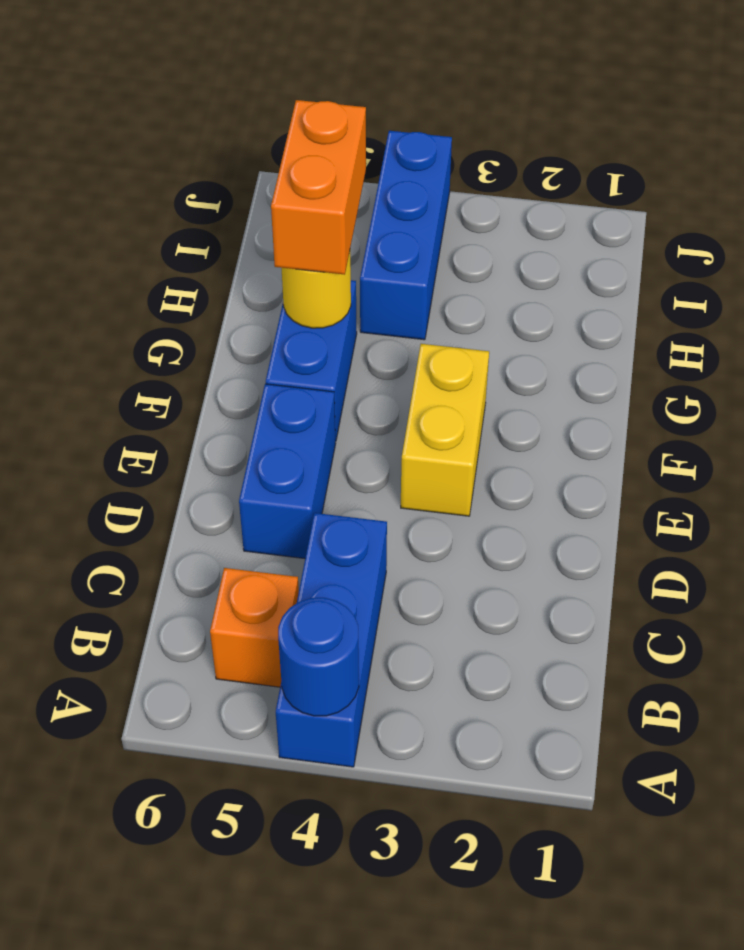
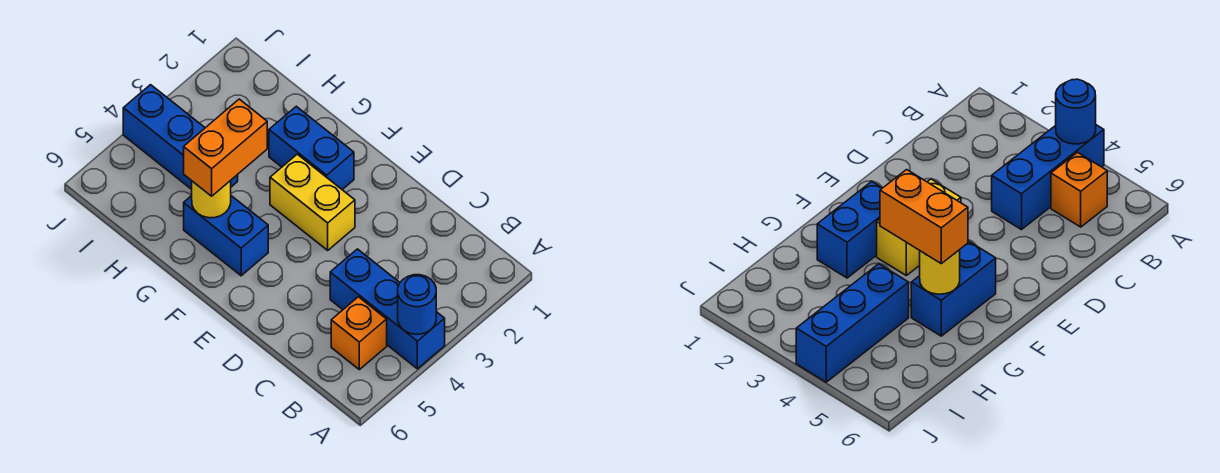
blue 1x2 brick [239,384,336,558] -> blue 1x2 brick moved to [269,106,354,190]
orange 1x2 brick [271,100,366,275] -> orange 1x2 brick turned to [184,99,267,196]

